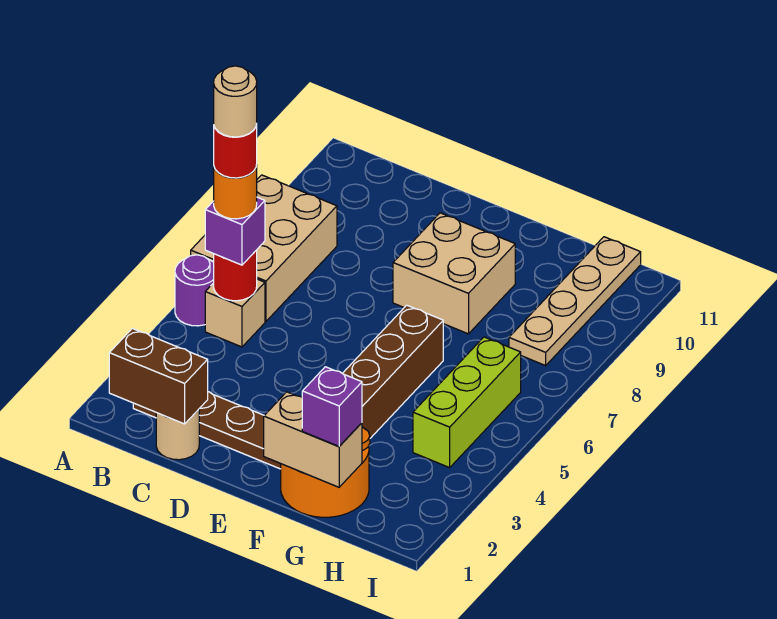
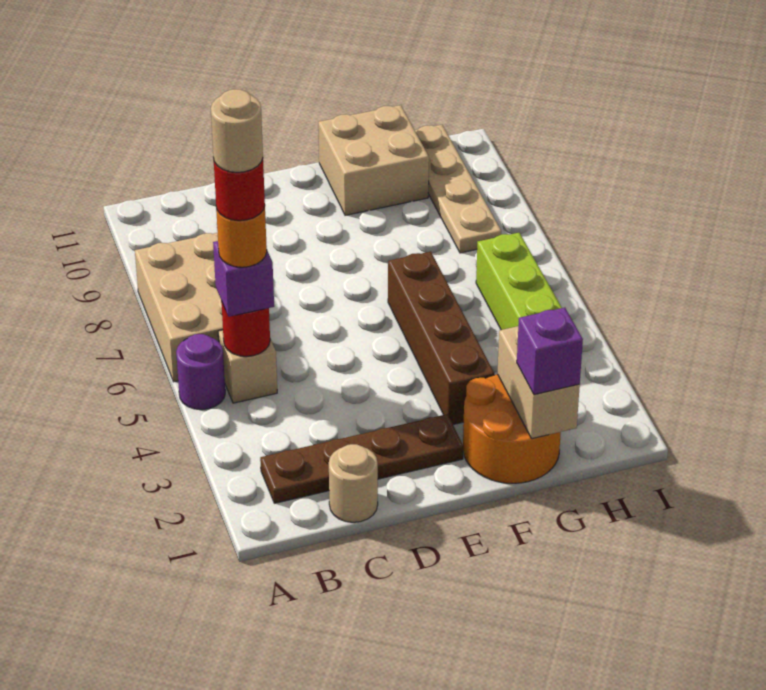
brown 1x2 brick [109,328,208,424] -> none
tan 2x2 brick [393,213,515,334] -> tan 2x2 brick moved to [318,105,429,215]
tan 1x2 brick [264,392,362,487] -> tan 1x2 brick turned to [497,326,580,439]

